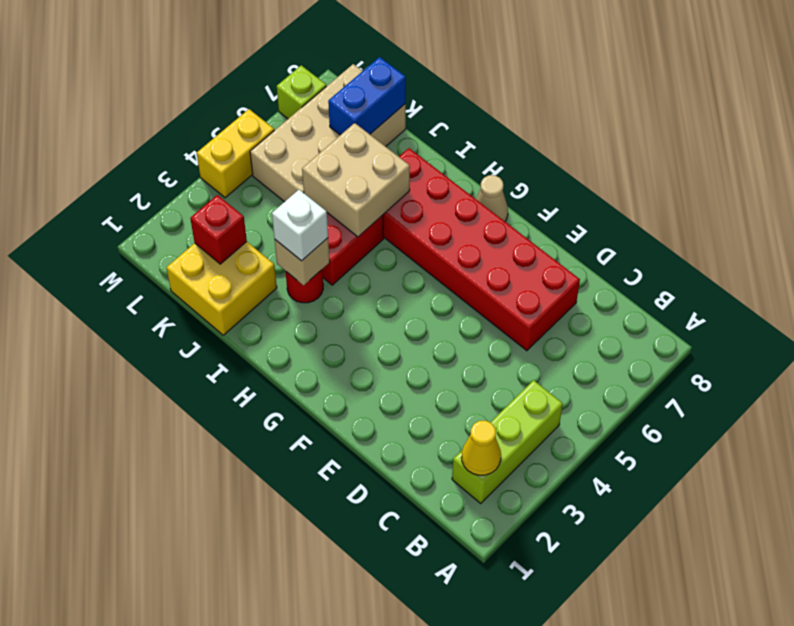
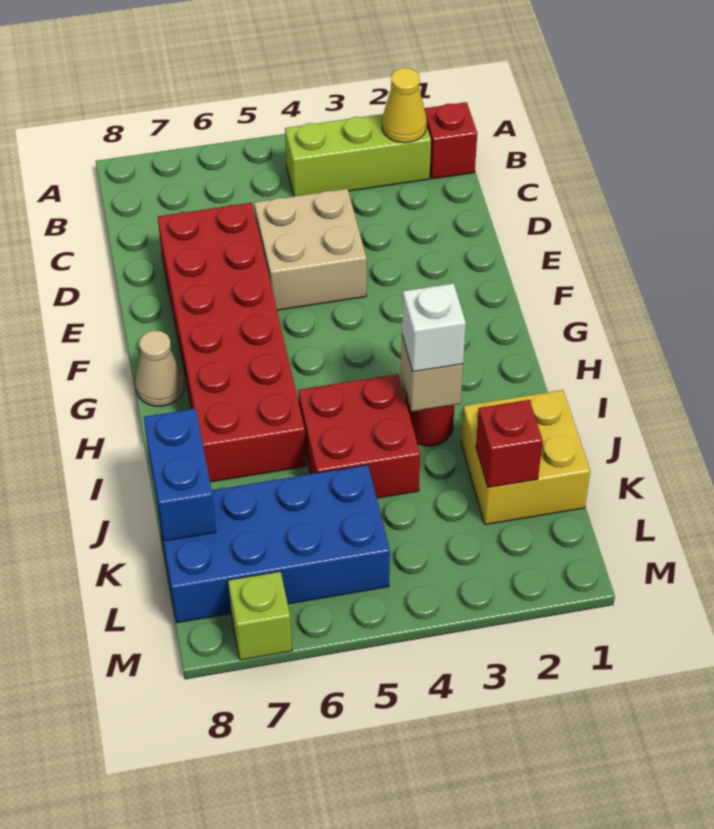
none -> red 1x1 brick [424,102,477,179]
tan 2x2 brick [302,123,410,237] -> tan 2x2 brick moved to [254,189,367,310]
tan 2x4 brick [250,64,406,202] -> blue 2x4 brick [157,465,390,623]
blue 1x2 brick [328,57,406,135] -> blue 1x2 brick turned to [144,409,216,541]
yellow 1x2 brick [197,109,274,198] -> none

